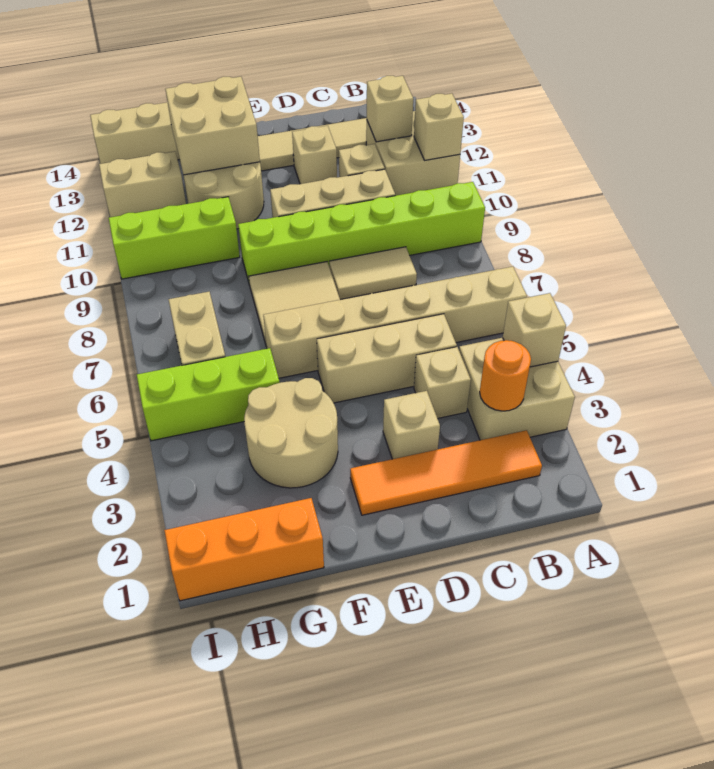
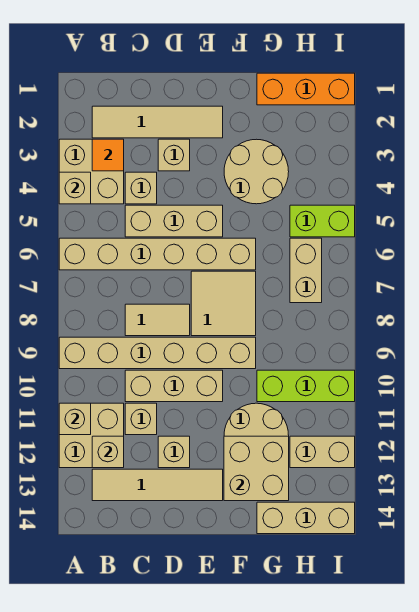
lime 1x6 brick [238,182,485,285] -> tan 1x6 brick [59,337,256,369]
orange 1x4 tile [350,430,542,515] -> tan 1x4 tile [92,106,223,138]
orange 1x1 round brick [480,340,531,411] -> orange 1x1 tile [92,139,124,171]
lime 1x3 brick [137,348,280,441] -> lime 1x2 brick [290,205,355,237]

